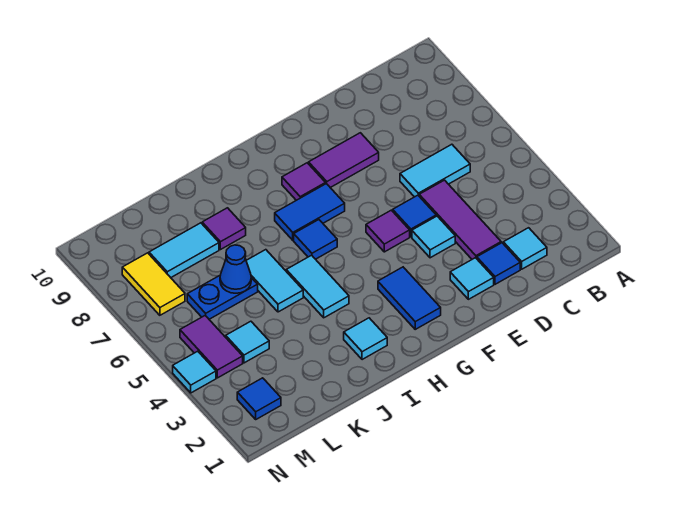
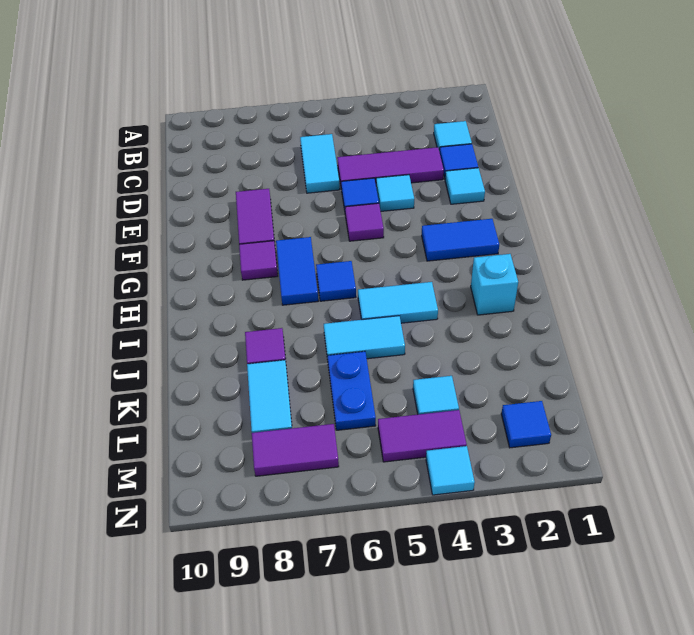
cyan 1x1 tile [344,318,387,360] -> cyan 1x1 brick [471,254,518,315]
blue 1x1 cone [220,245,251,293] -> none
yellow 1x2 tile [122,253,185,315] -> purple 1x2 tile [252,424,339,476]

